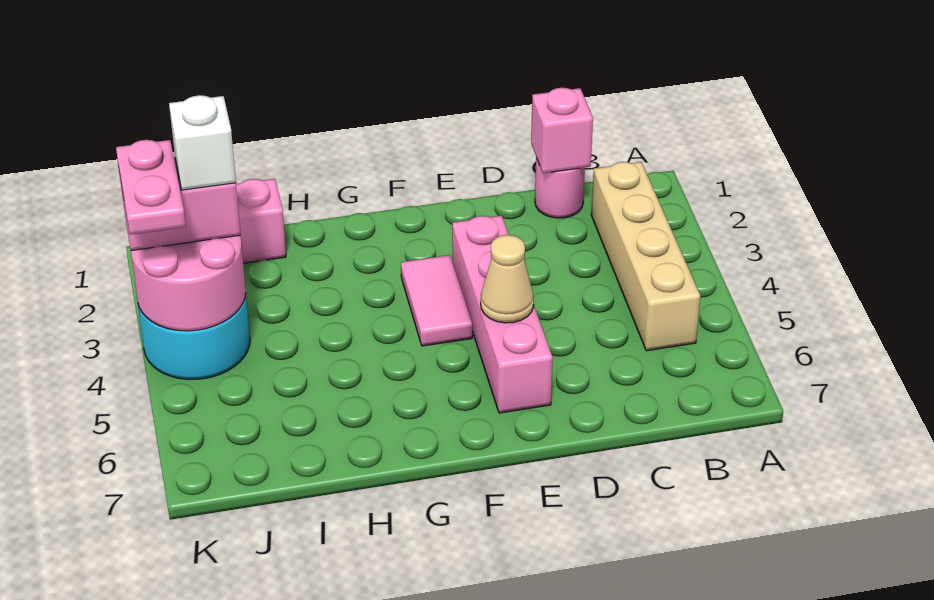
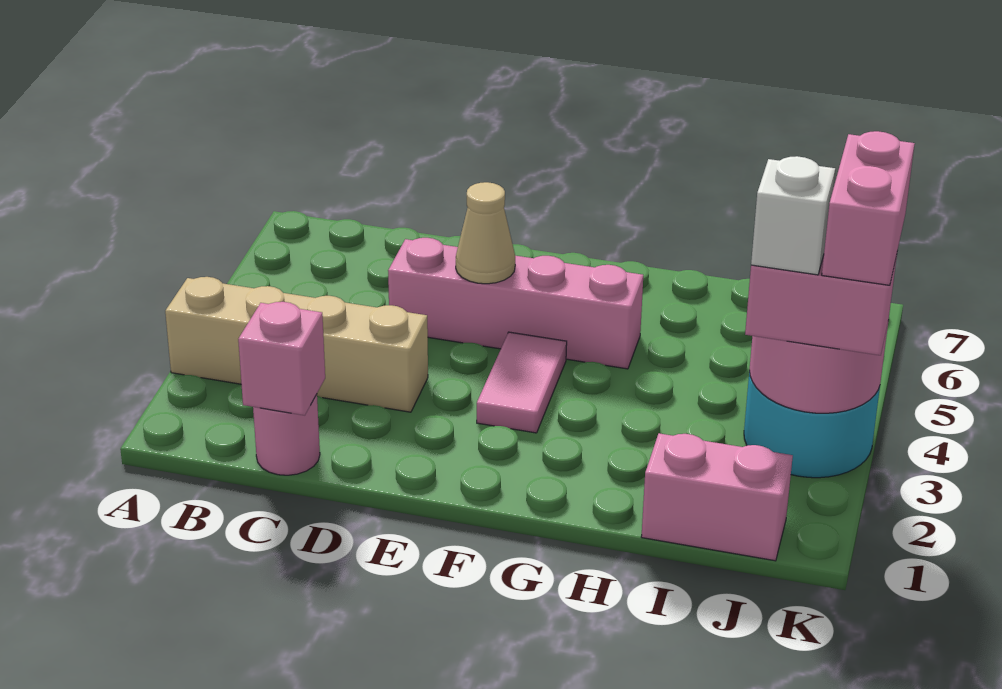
tan 1x4 brick [591,162,700,351] -> tan 1x4 brick turned to [165,277,428,412]
pink 1x4 brick [452,216,553,413] -> pink 1x4 brick turned to [388,238,643,369]
pink 1x2 plate [116,140,186,235] -> pink 1x2 brick [822,131,915,285]

